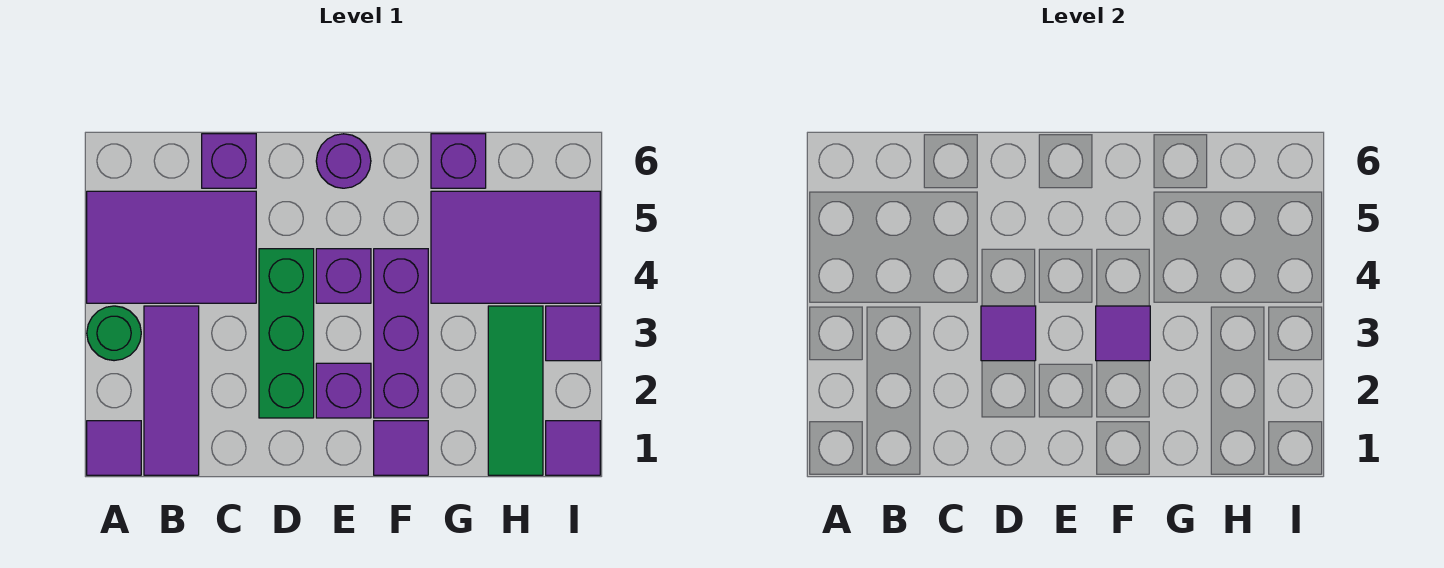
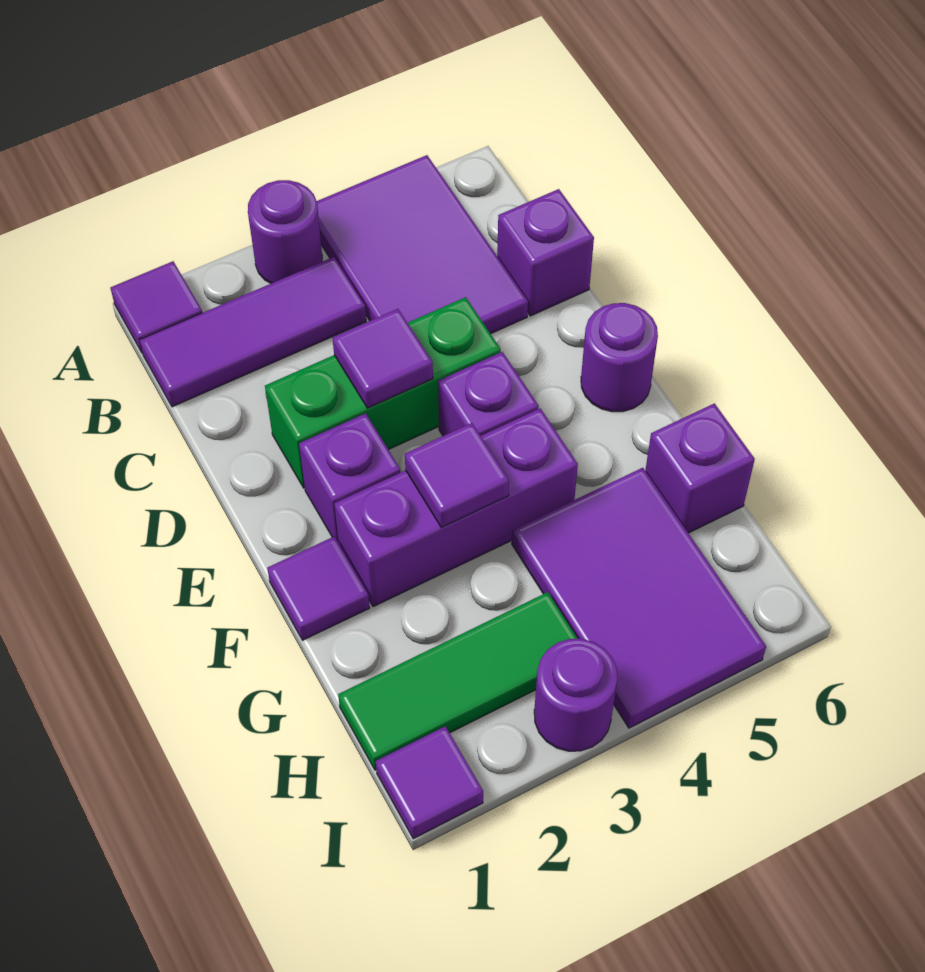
green 1x1 round brick [87,306,141,361] -> purple 1x1 round brick [248,180,322,283]
purple 1x1 tile [546,306,600,361] -> purple 1x1 round brick [534,639,617,751]

